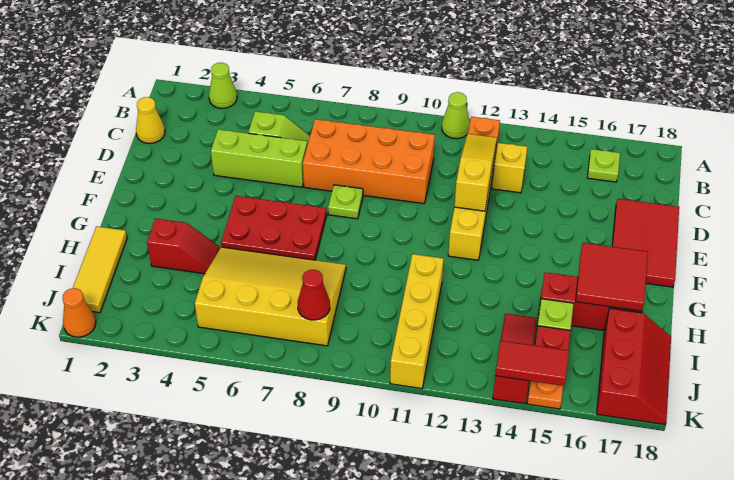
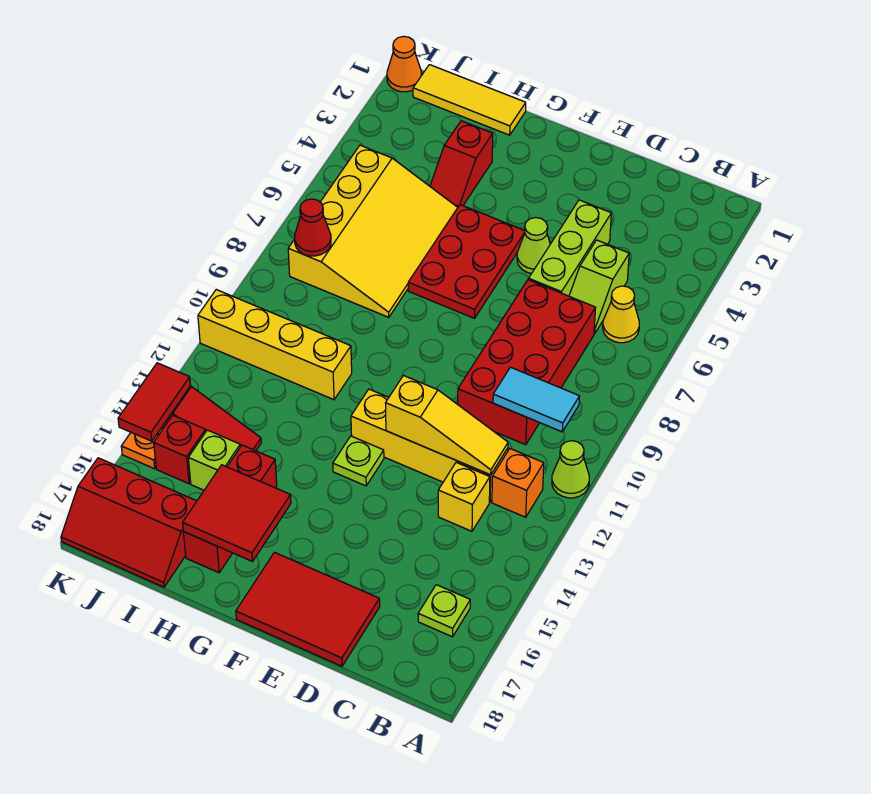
lime 1x1 cone [209,63,237,108] -> lime 1x1 cone moved to [517,218,550,274]
none -> cyan 1x2 tile [493,367,580,432]
yellow 1x1 cone [136,97,165,143] -> yellow 1x1 cone moved to [603,286,639,343]
orange 2x4 brick [303,119,435,204] -> red 2x4 brick [458,280,596,445]
lime 1x1 plate [328,185,363,219] -> lime 1x1 plate moved to [333,436,384,486]

